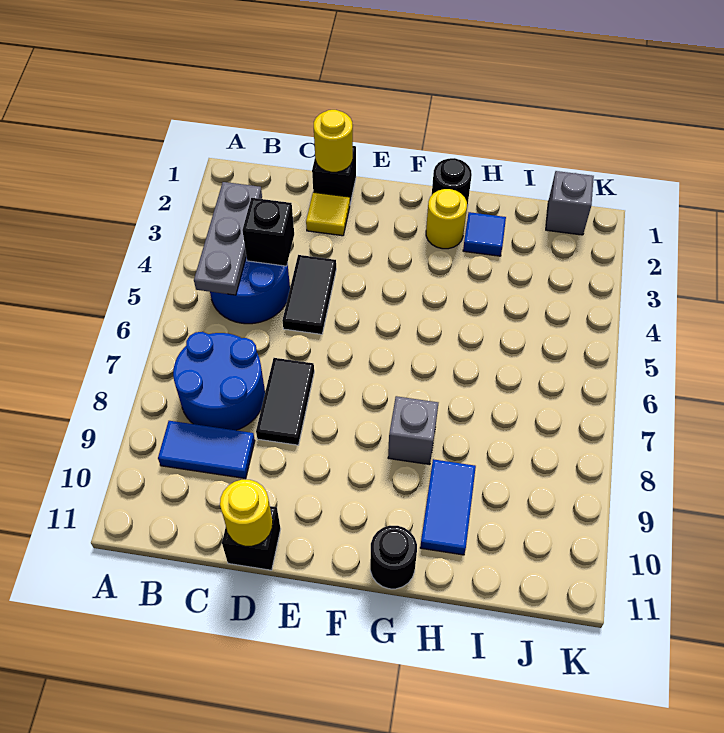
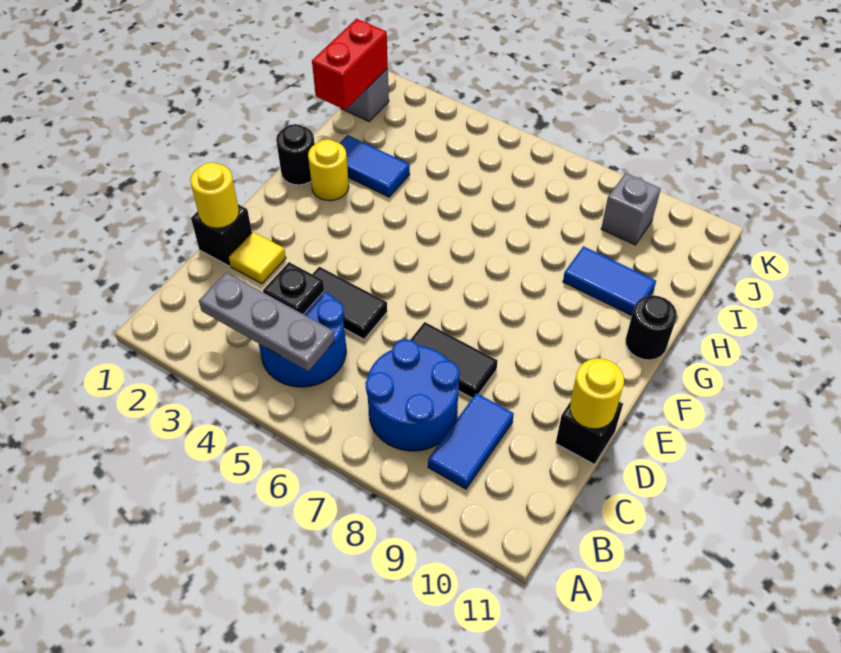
black 1x1 brick [242,198,294,266] -> black 1x1 plate [263,262,324,314]
grey 1x1 brick [388,396,438,465] -> grey 1x1 brick moved to [601,173,661,245]
blue 1x1 tile [463,212,506,256] -> blue 1x2 tile [340,135,410,197]
none -> red 1x2 brick [312,19,388,110]

